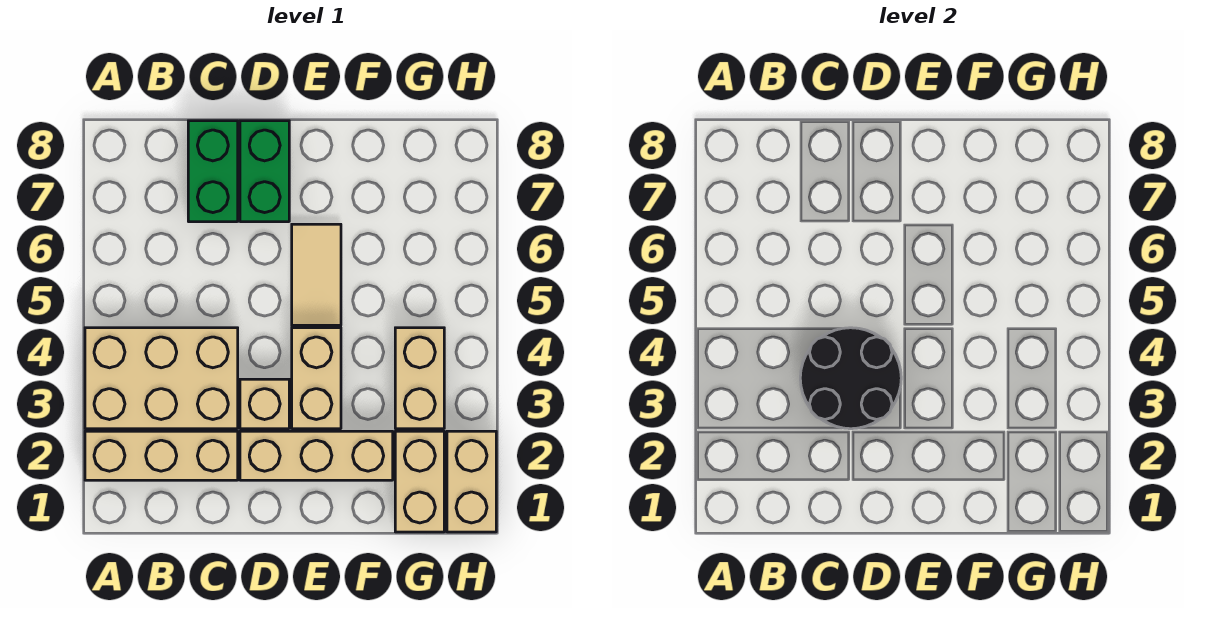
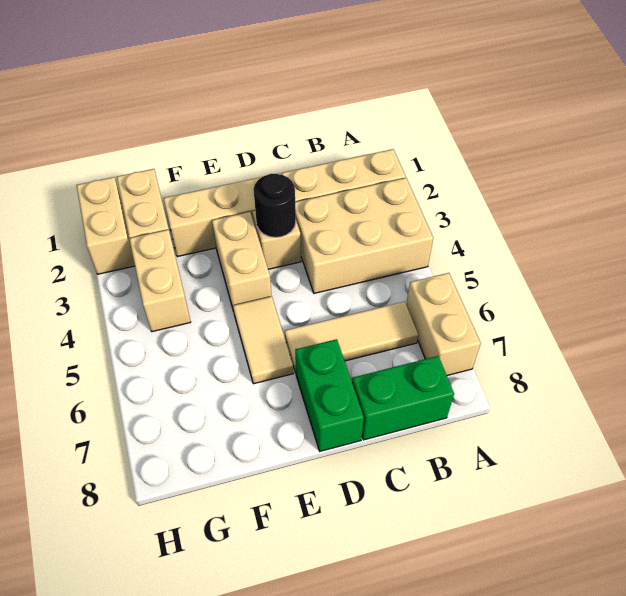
none -> tan 1x2 brick [406,273,480,375]
none -> tan 1x3 tile [285,302,418,373]
black 2x2 round brick [800,328,901,429] -> black 1x1 round brick [253,174,296,237]
green 1x2 brick [188,121,238,222] -> green 1x2 brick turned to [352,356,454,440]

